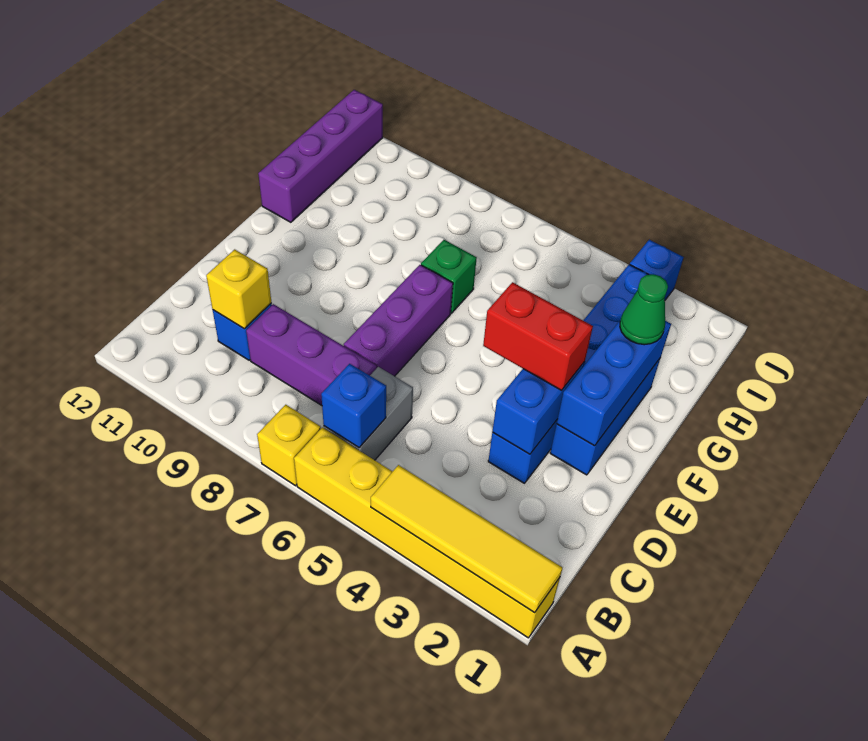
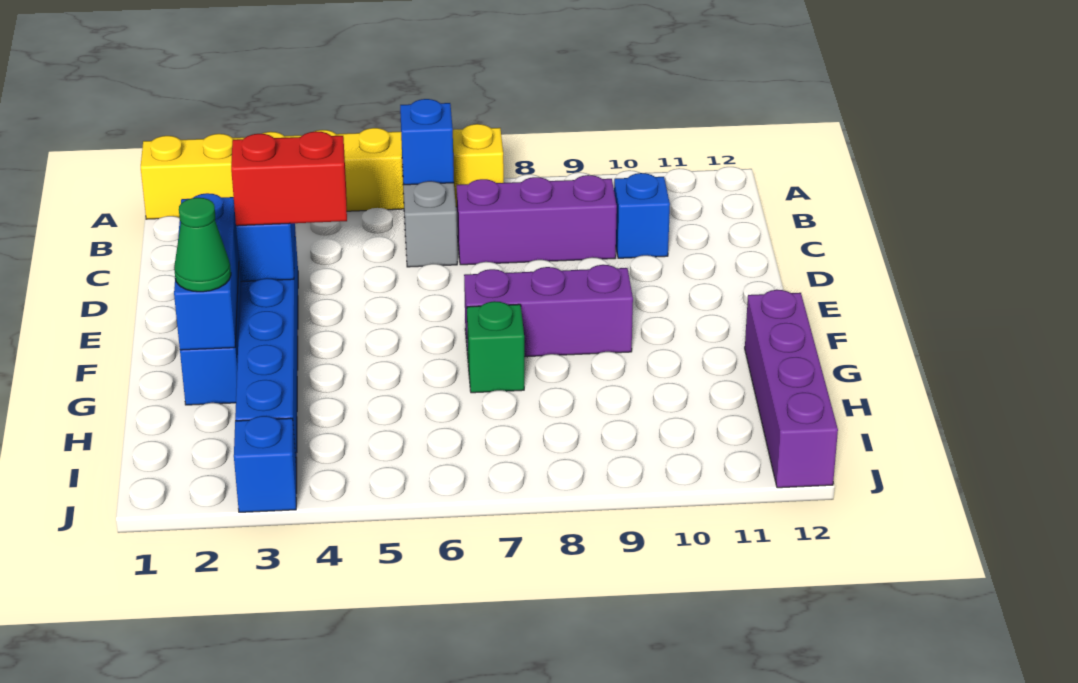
yellow 1x4 tile [371,465,562,613] -> none
yellow 1x1 brick [206,249,271,329] -> none
purple 1x3 brick [344,265,453,376] -> purple 1x3 brick turned to [464,265,633,357]

